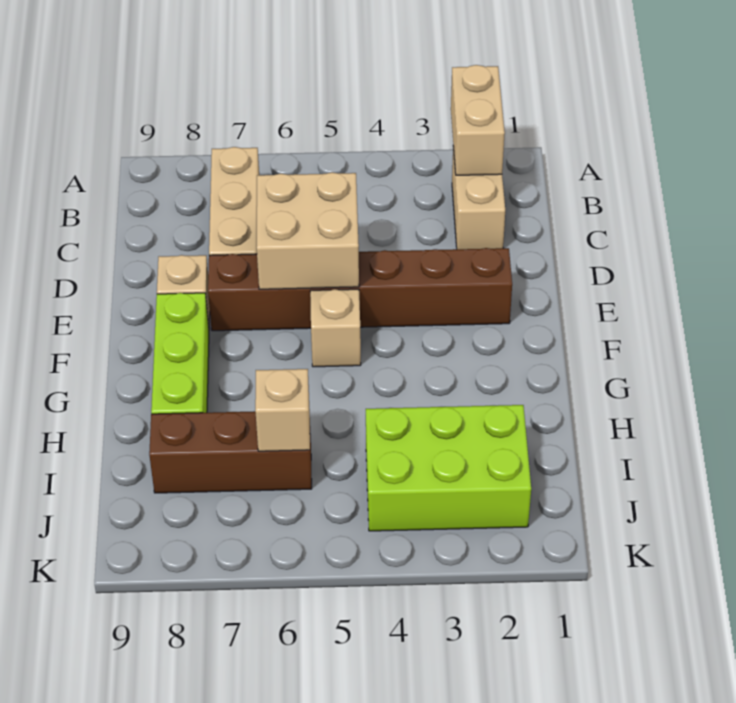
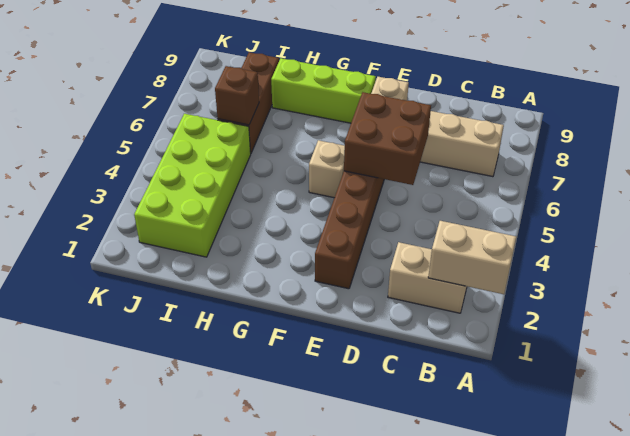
tan 2x2 brick [257,172,359,289] -> brown 2x2 brick [344,92,431,185]
lime 2x3 brick [366,405,531,531] -> lime 2x4 brick [134,114,251,257]
tan 1x1 brick [255,369,310,451] -> brown 1x1 brick [215,66,259,125]

